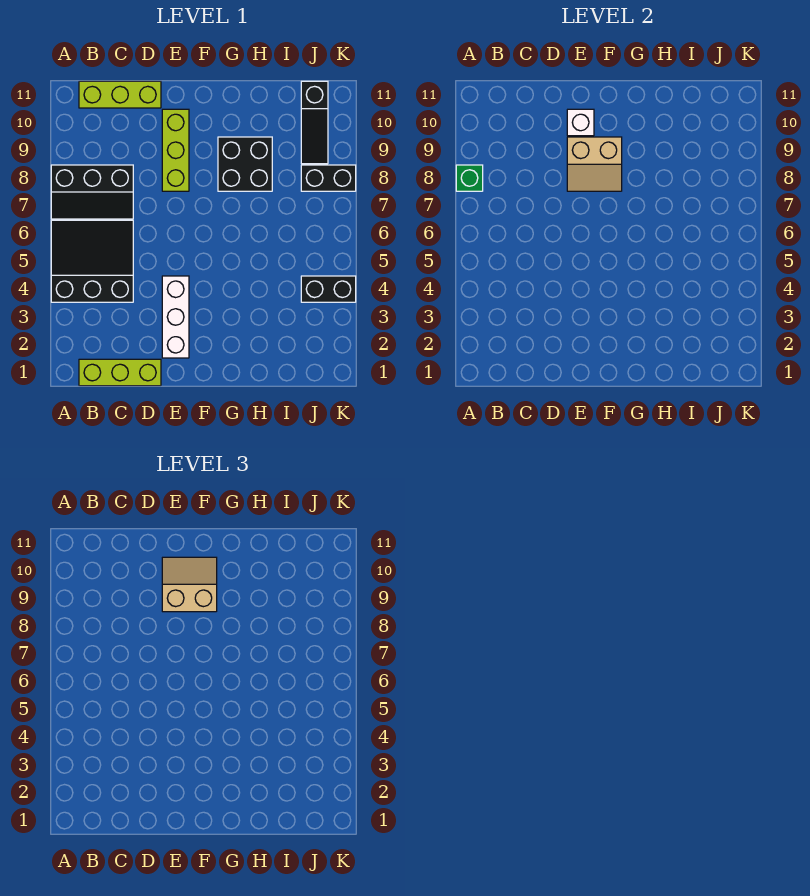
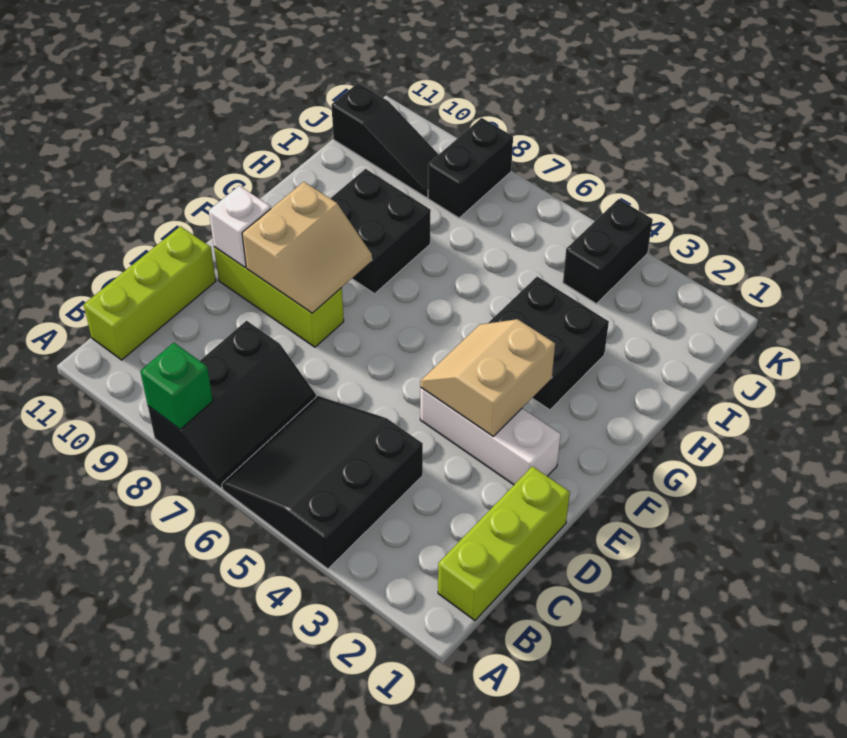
tan 2x2 slope [162,557,217,612] -> tan 2x2 slope moved to [420,319,555,436]
none -> black 2x2 brick [489,277,609,410]

